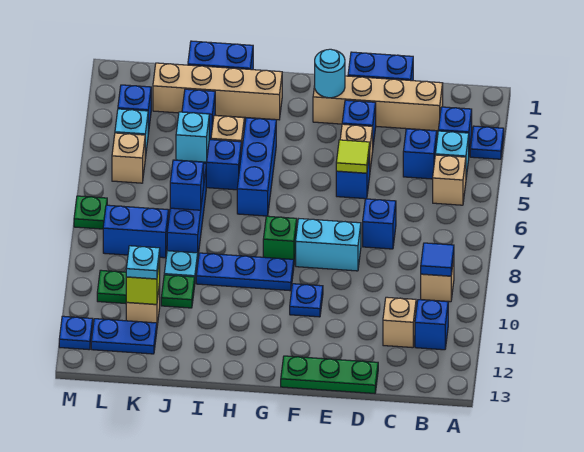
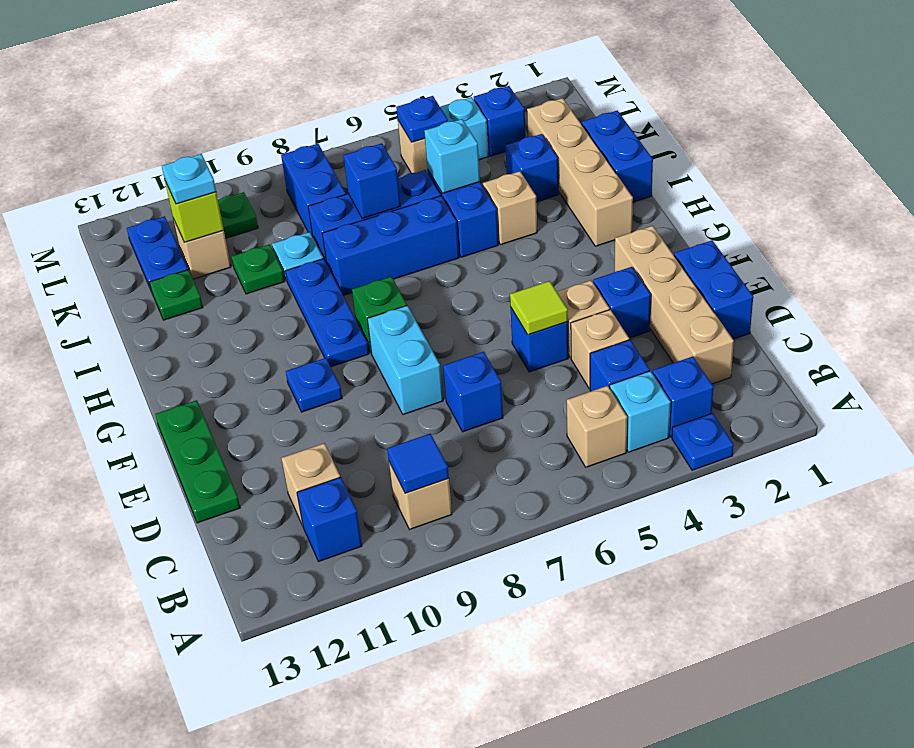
none -> tan 1x1 brick [571,310,629,388]
cyan 1x1 round brick [315,49,345,98] -> none
blue 1x3 brick [237,118,276,216] -> blue 1x3 brick moved to [322,196,459,295]
green 1x1 plate [74,196,107,229] -> green 1x1 plate moved to [149,270,203,320]
blue 1x1 plate [59,316,93,350] -> blue 1x1 plate moved to [396,96,448,142]

